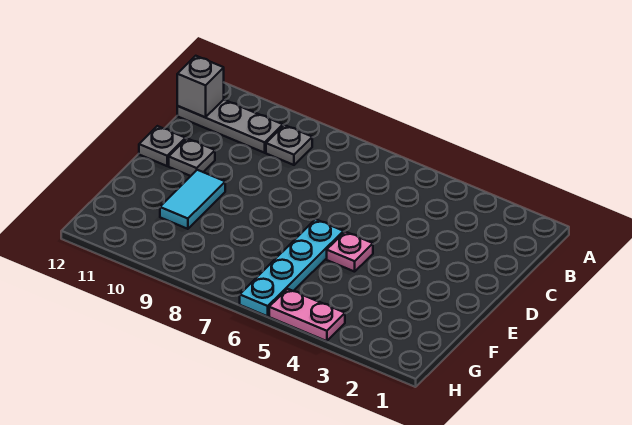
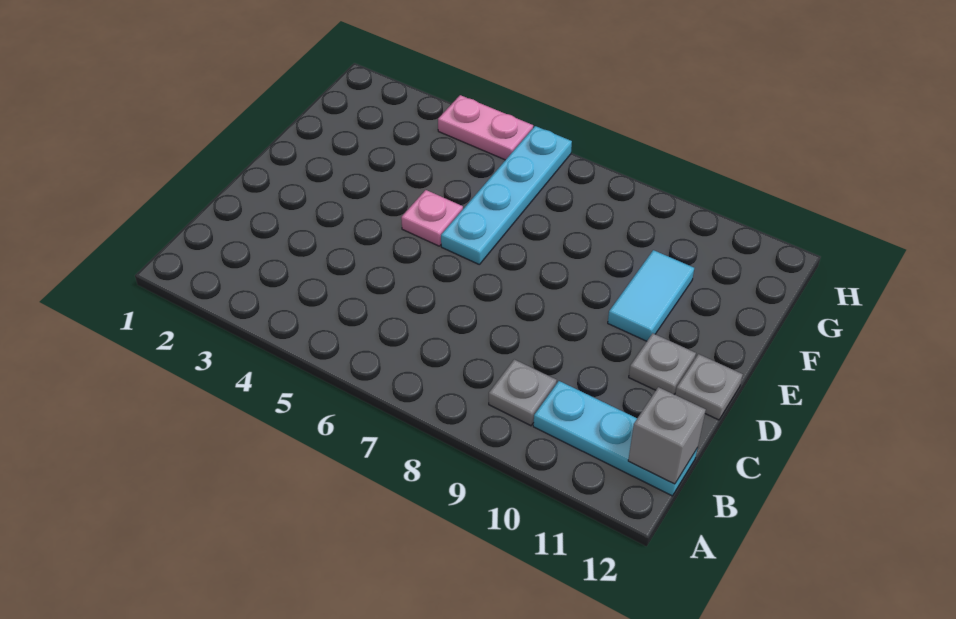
grey 1x3 plate [177,100,283,153] -> cyan 1x3 plate [533,381,697,496]

